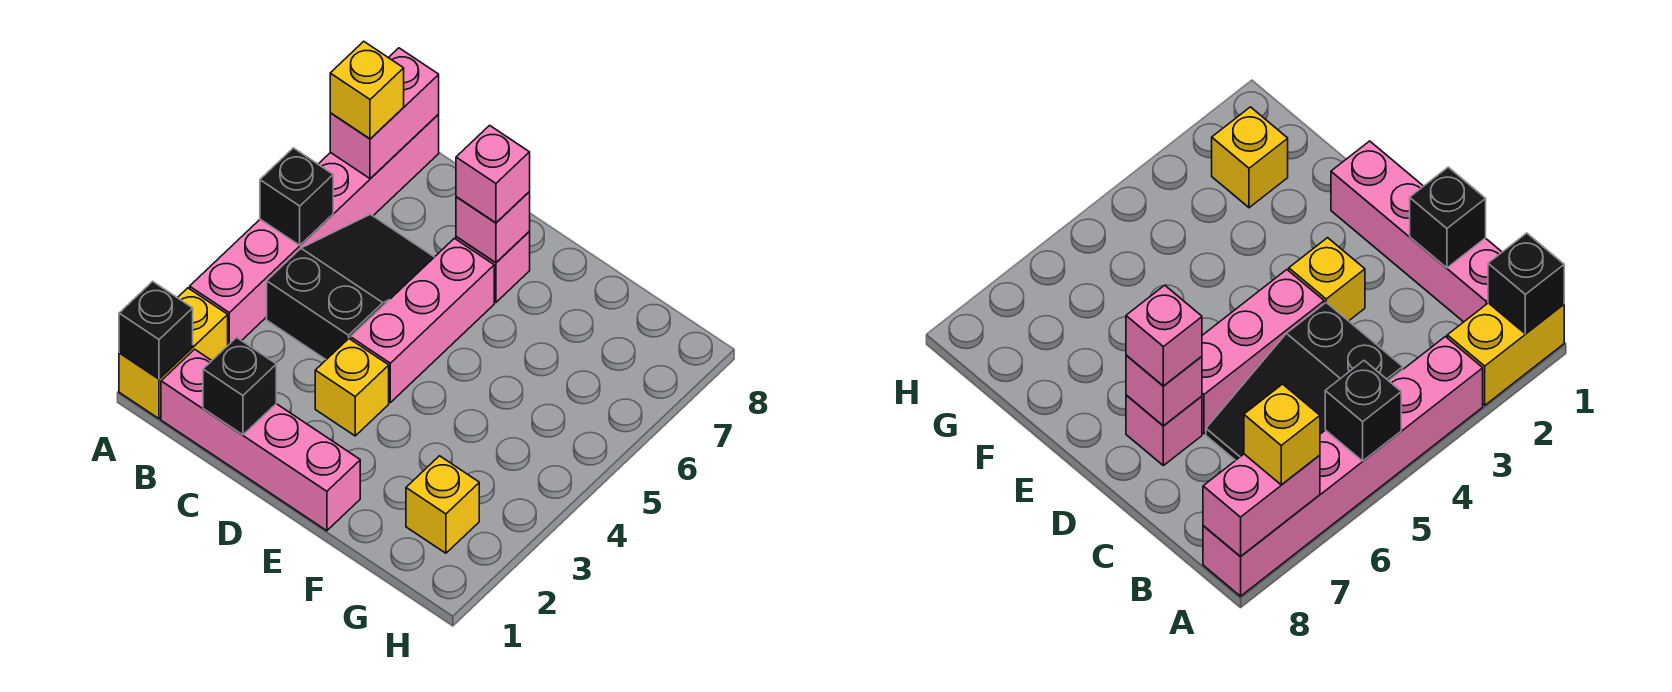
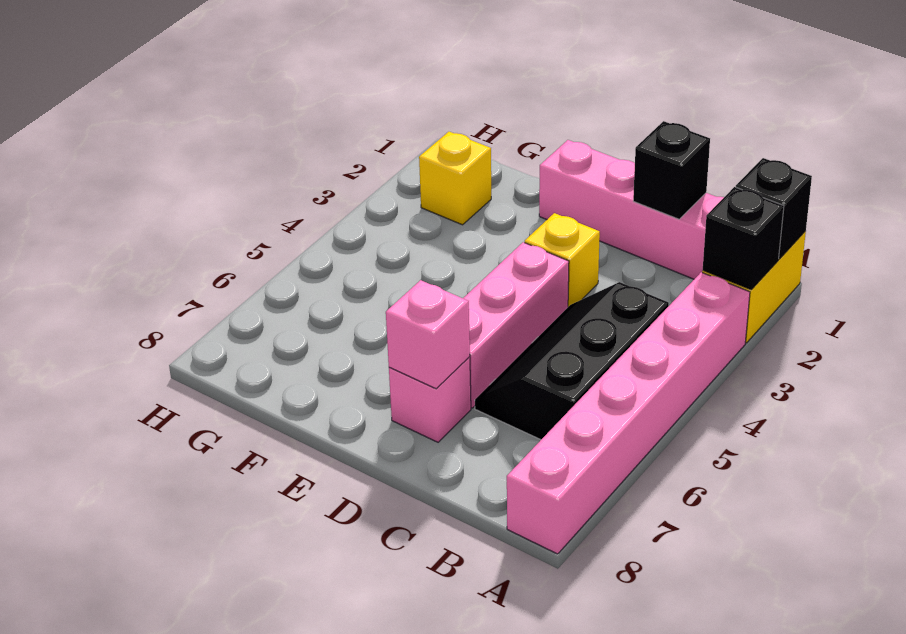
black 1x1 brick [260,148,333,245] -> black 1x1 brick moved to [703,187,784,289]
pink 1x2 brick [330,48,439,179] -> none
yellow 1x1 brick [330,41,404,139] -> none
black 2x3 slope [267,215,434,360] -> black 2x3 slope turned to [475,282,669,440]
pink 1x1 brick [456,125,530,223] -> none

